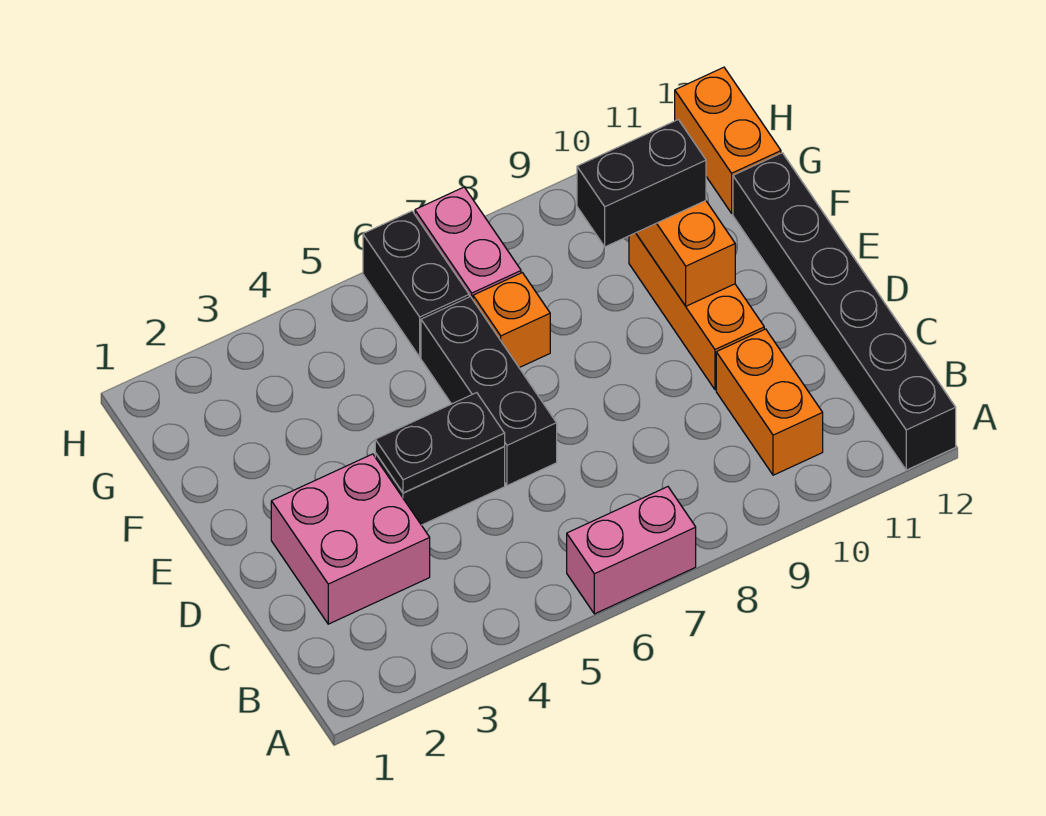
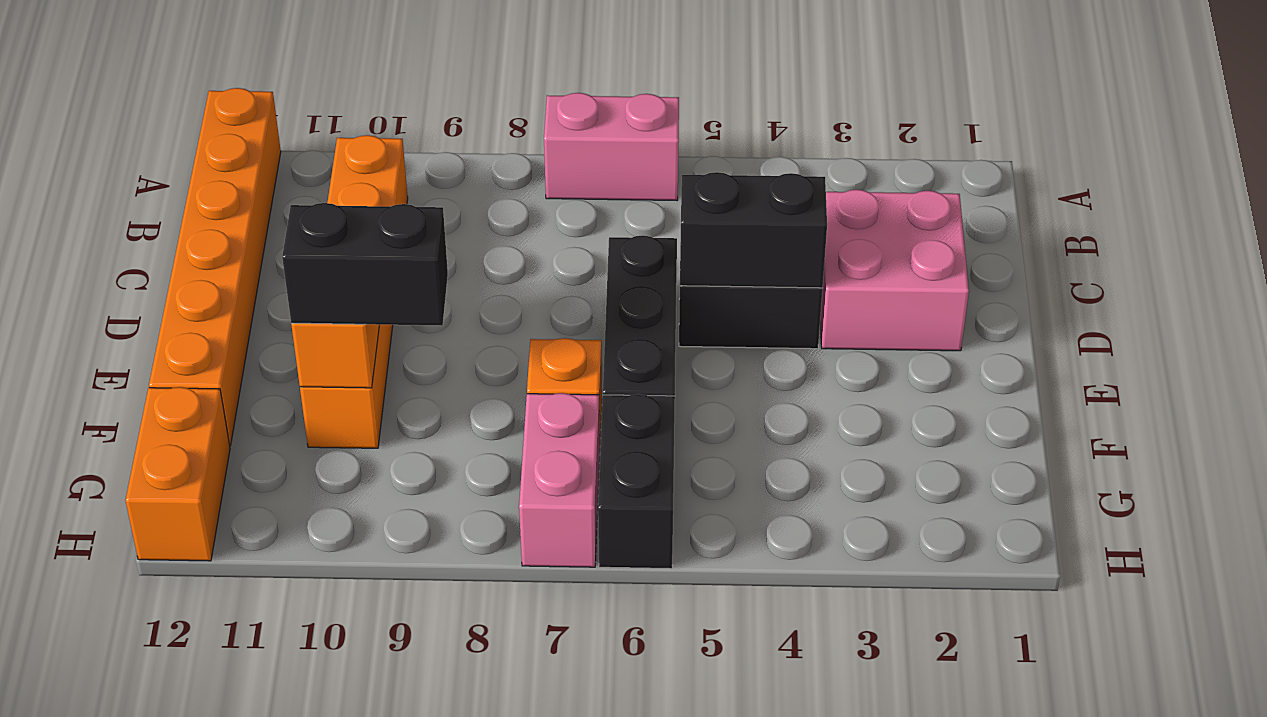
black 1x6 brick [733,153,956,470] -> orange 1x6 brick [149,88,281,446]
black 1x2 plate [375,393,505,493] -> black 1x2 brick [680,172,827,288]

